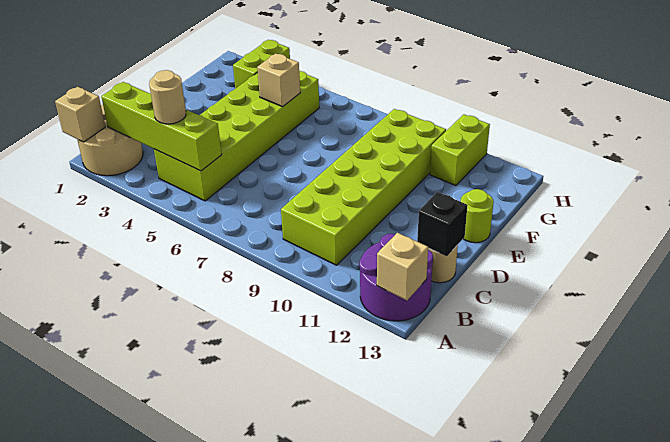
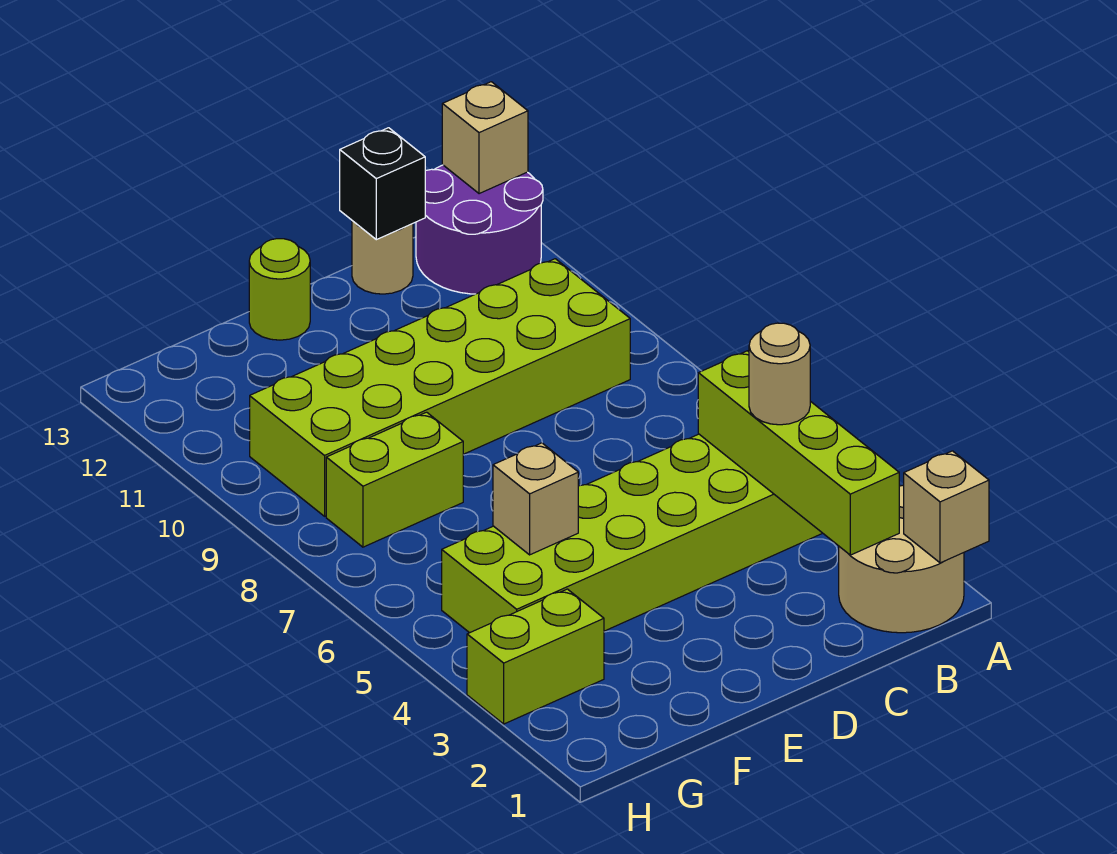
lime 1x2 brick [430,114,490,186] -> lime 1x2 brick moved to [326,412,463,547]

